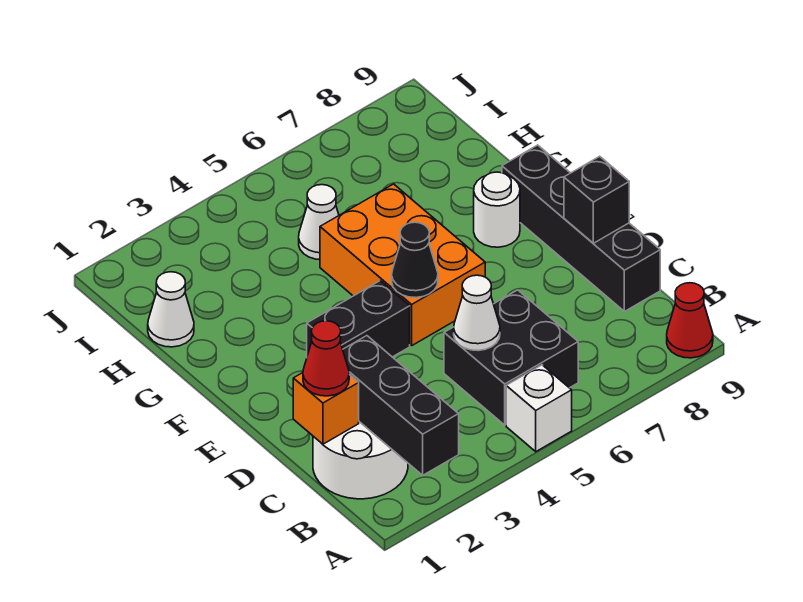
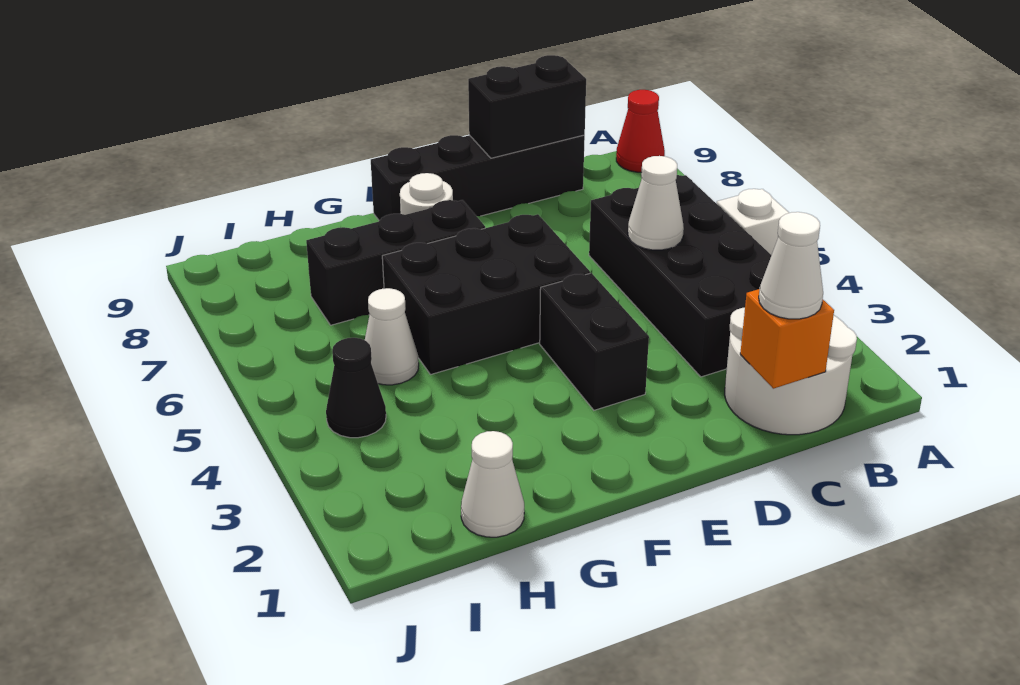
black 1x3 brick [343,336,459,475] -> black 1x3 brick moved to [306,200,485,325]
black 2x2 brick [444,290,578,425] -> black 2x4 brick [589,175,771,377]
red 1x1 cone [303,321,349,396] -> white 1x1 cone [759,212,823,319]
black 1x1 brick [564,156,629,243] -> black 1x2 brick [468,55,586,158]
orange 2x3 brick [320,184,485,346] -> black 2x3 brick [382,214,590,375]
black 1x1 cone [392,222,438,298] -> black 1x1 cone moved to [326,338,386,438]

